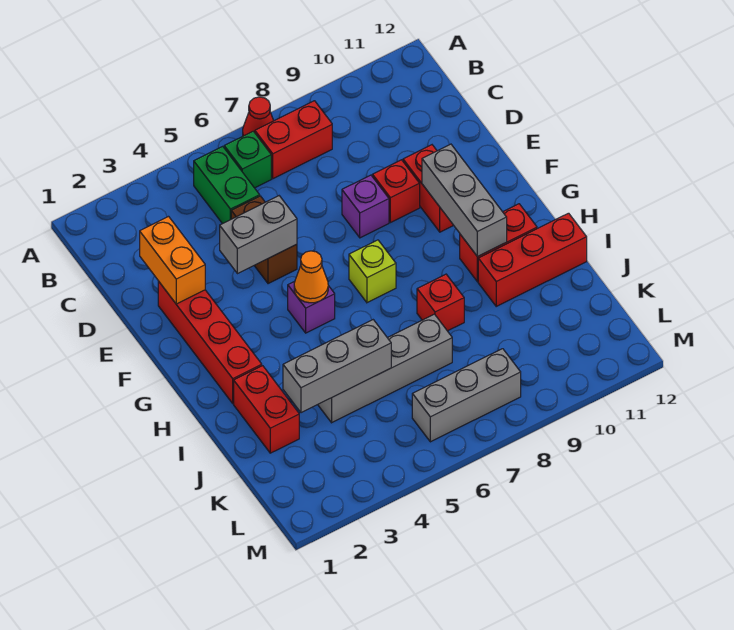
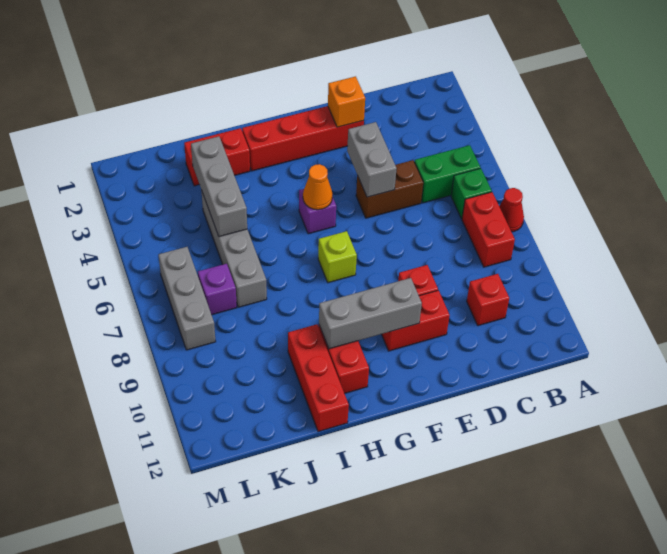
orange 1x2 brick [140,217,205,304] -> orange 1x1 brick [328,76,365,127]
purple 1x1 brick [342,175,389,238] -> purple 1x1 brick moved to [198,264,237,315]
red 1x1 brick [417,274,464,331] -> red 1x1 brick moved to [467,274,509,326]

